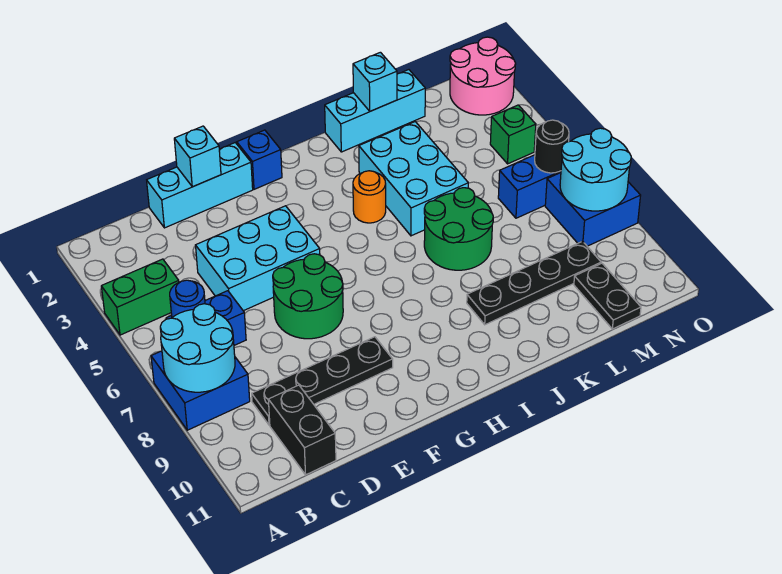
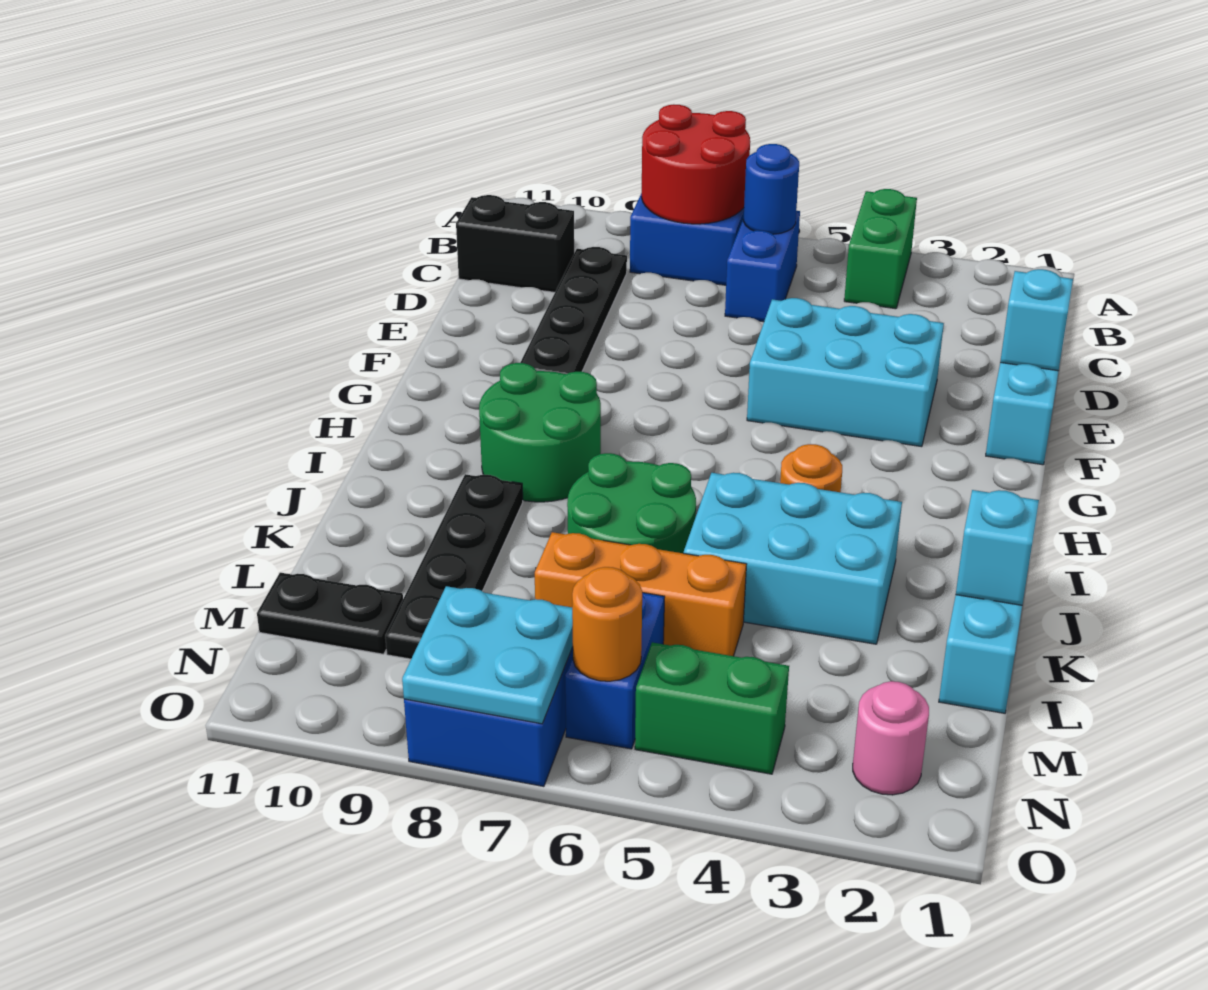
cyan 2x2 round brick [160,304,235,392] -> red 2x2 round brick [642,104,750,224]
cyan 2x3 brick [196,206,320,311] -> cyan 2x3 brick turned to [747,298,944,447]
green 2x2 round brick [273,254,343,339] -> green 2x2 round brick moved to [479,363,601,502]
blue 1x1 brick [237,130,282,189] -> none
none -> orange 1x3 brick [535,532,747,656]
pink 2x2 round brick [450,37,516,115] -> pink 1x1 round brick [853,681,929,795]
green 1x1 brick [490,105,536,164] -> green 1x2 brick [635,642,789,774]
black 1x1 round brick [535,120,569,173] -> orange 1x1 round brick [572,567,642,681]
cyan 2x2 round brick [560,128,631,211] -> cyan 2x2 plate [402,586,573,724]

